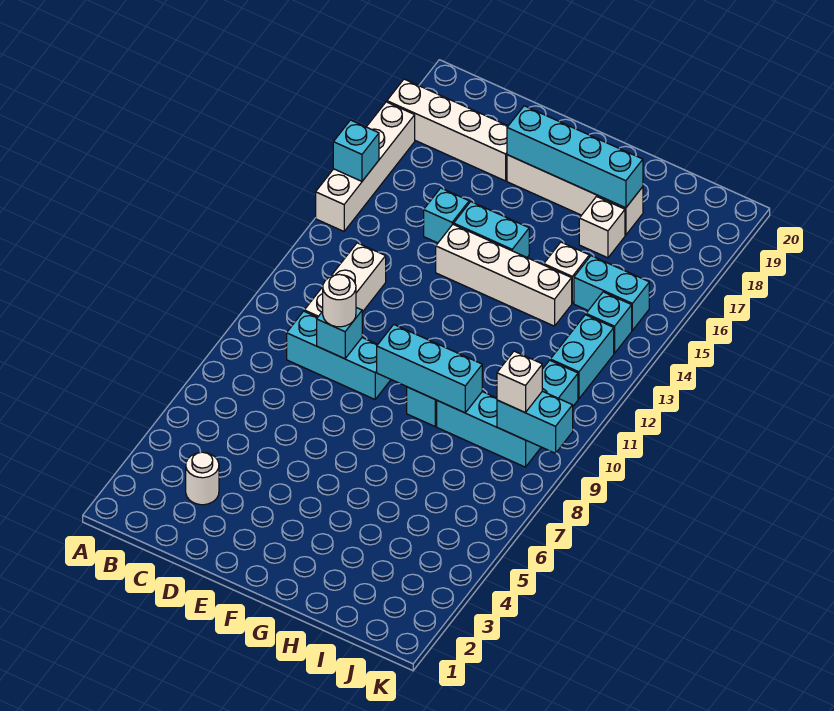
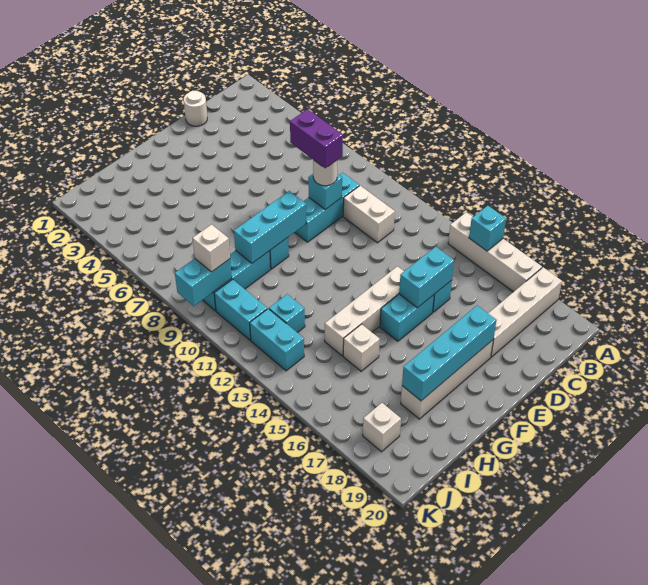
white 1x1 round brick [186,452,219,505] -> white 1x1 round brick moved to [184,91,207,126]
white 1x3 brick [304,243,386,317] -> white 1x2 brick [343,186,395,243]
none -> purple 1x2 brick [290,109,343,168]
white 1x1 brick [579,197,625,258] -> white 1x1 brick moved to [363,403,401,452]
cyan 1x2 brick [574,256,649,330] -> cyan 1x2 brick moved to [399,247,454,308]
cyan 1x1 brick [586,292,632,353] -> cyan 1x1 brick moved to [269,294,305,333]

